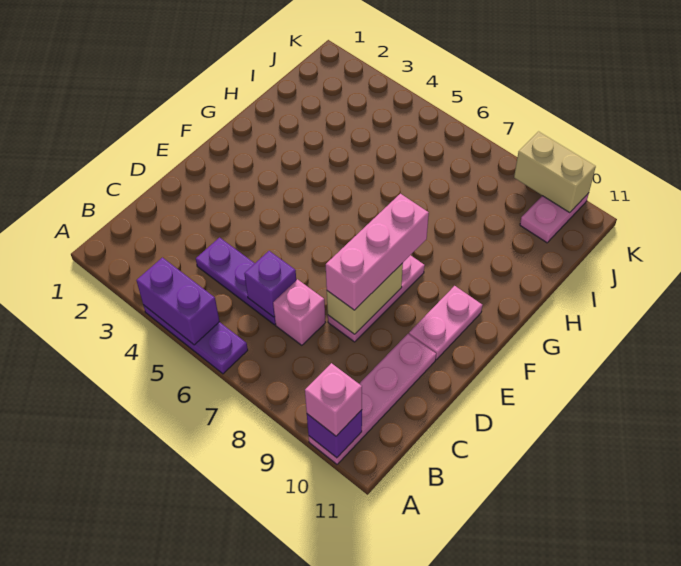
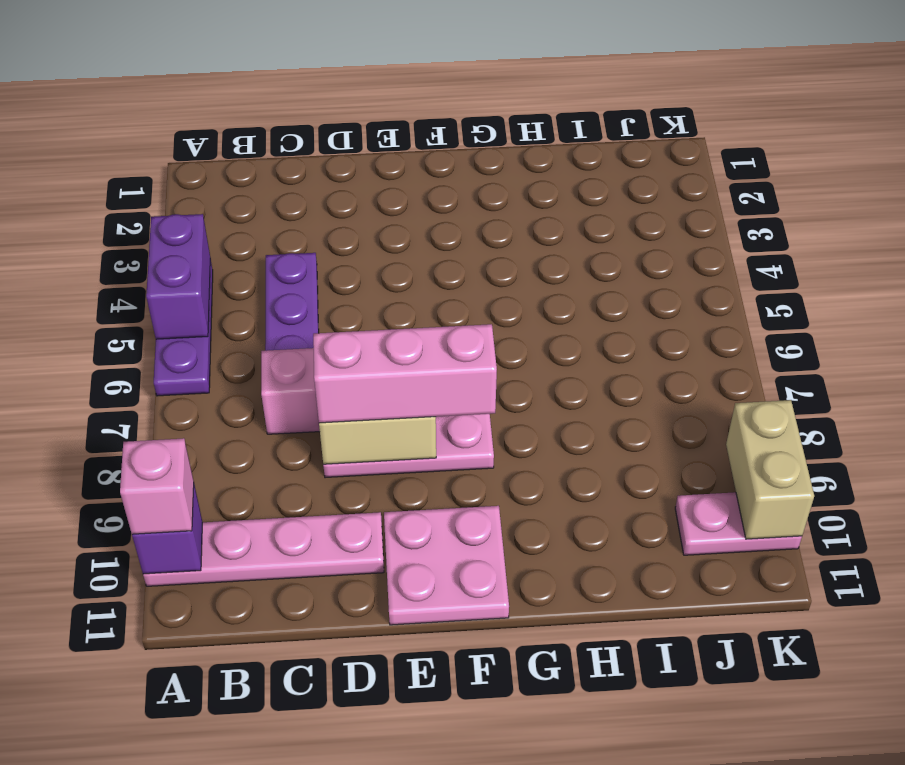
purple 1x1 brick [244,251,296,317] -> none
pink 1x2 plate [409,286,483,360] -> pink 2x2 plate [384,506,509,625]

